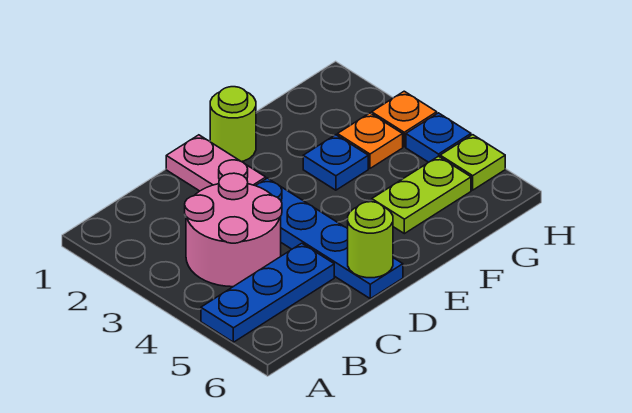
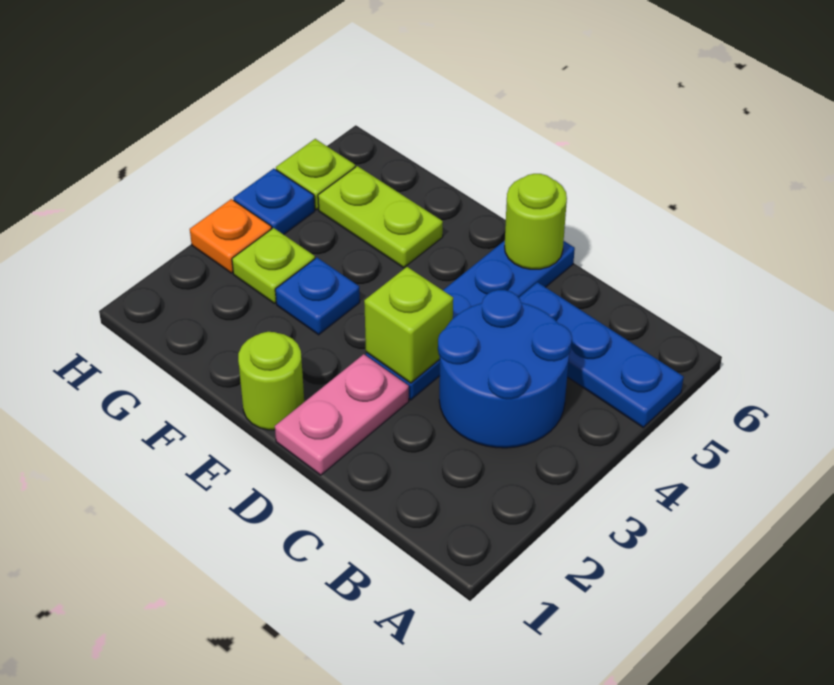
pink 2x2 round brick [185,173,282,287] -> blue 2x2 round brick [438,290,572,448]
none -> lime 1x1 brick [364,267,453,383]
orange 1x1 plate [337,113,403,168] -> lime 1x1 plate [232,228,315,303]

